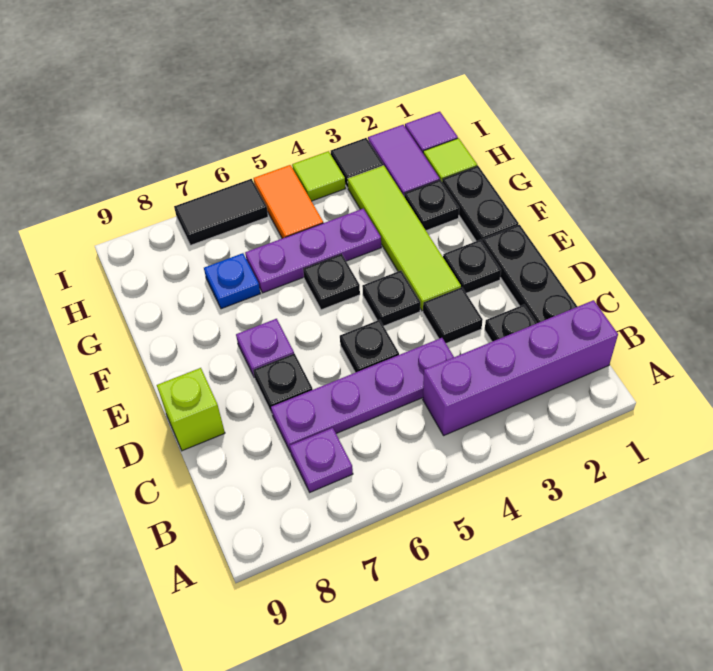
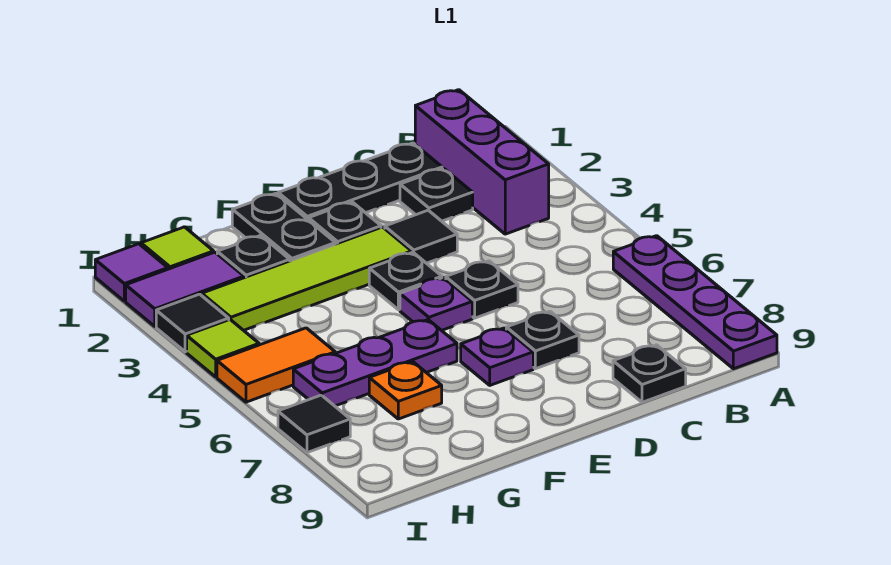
purple 1x4 brick [423,300,618,435] -> purple 1x3 brick [415,90,549,234]
purple 1x1 plate [290,428,353,492] -> purple 1x1 plate moved to [400,278,472,331]
purple 1x4 plate [271,338,454,452] -> purple 1x4 plate moved to [613,236,777,369]
lime 1x1 brick [157,368,225,451] -> none
black 1x2 plate [442,166,519,241] -> black 1x2 plate turned to [232,194,335,261]
black 1x1 plate [303,254,360,310] -> black 1x1 plate moved to [613,345,686,402]
purple 1x3 plate [245,209,381,293] -> purple 1x3 plate turned to [293,320,457,406]
blue 1x1 plate [204,253,260,309] -> orange 1x1 plate [369,362,442,419]
black 1x2 tile [174,179,268,245] -> black 1x1 tile [278,395,350,453]

